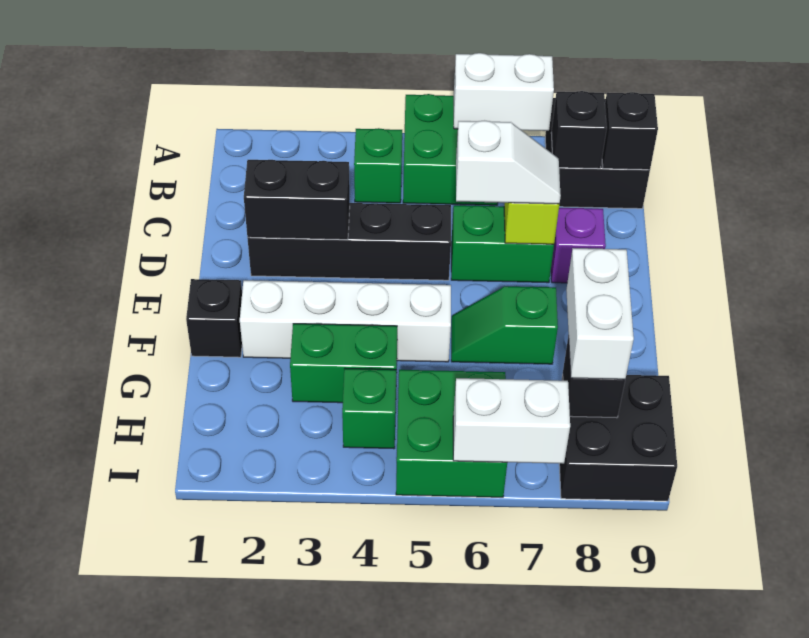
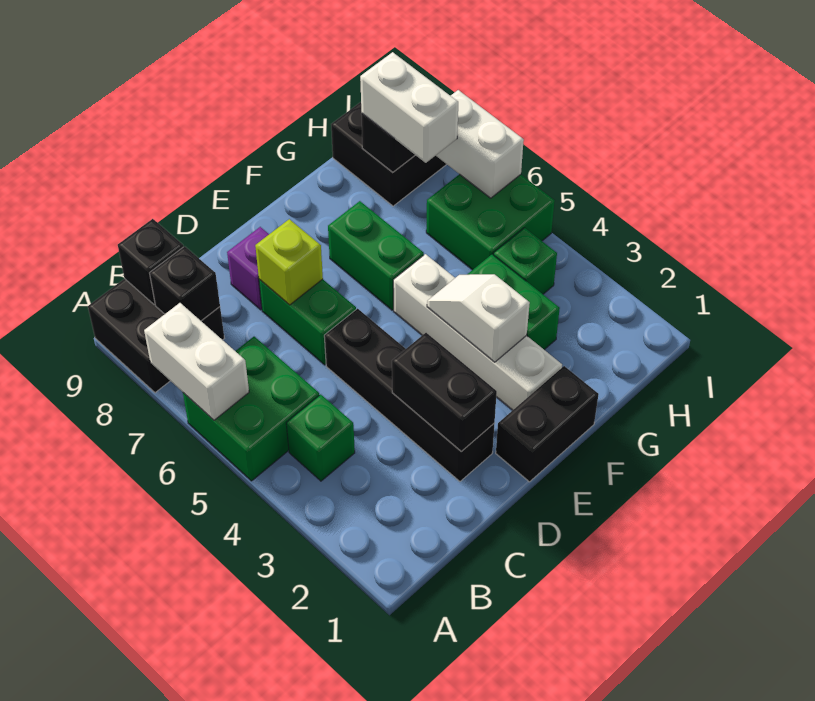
white 1x2 slope [456,121,561,204] -> white 1x2 slope moved to [427,274,530,362]
black 1x1 brick [186,279,242,357] -> black 1x2 brick [496,366,599,482]
green 1x2 slope [451,286,558,364] -> green 1x2 brick [328,201,424,310]
white 1x2 brick [566,248,634,379] -> white 1x2 brick turned to [360,52,458,163]

